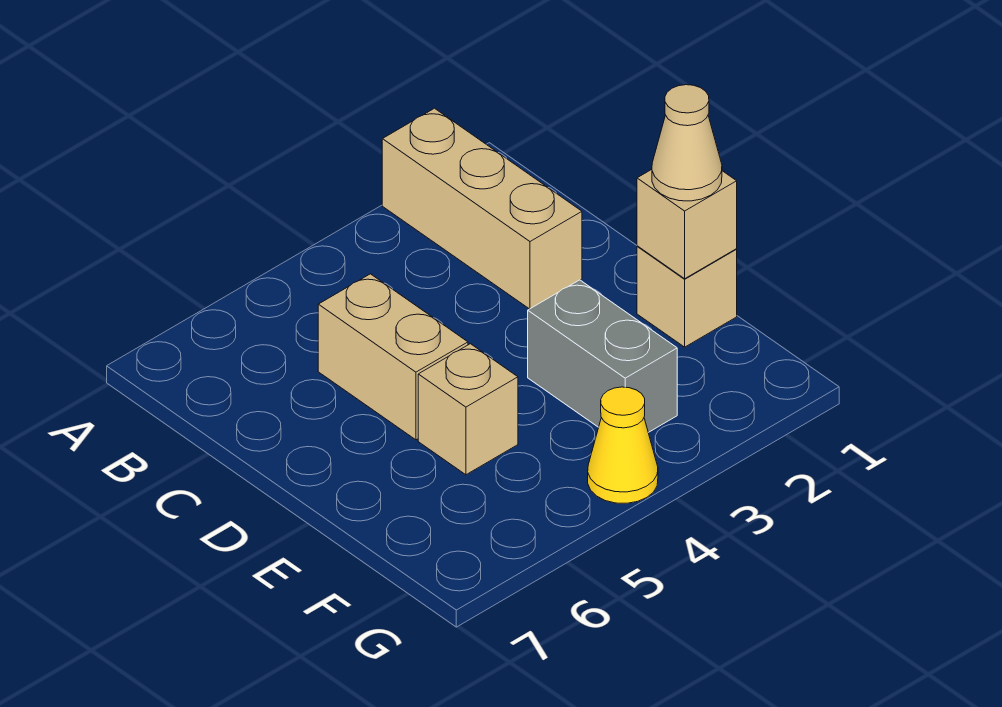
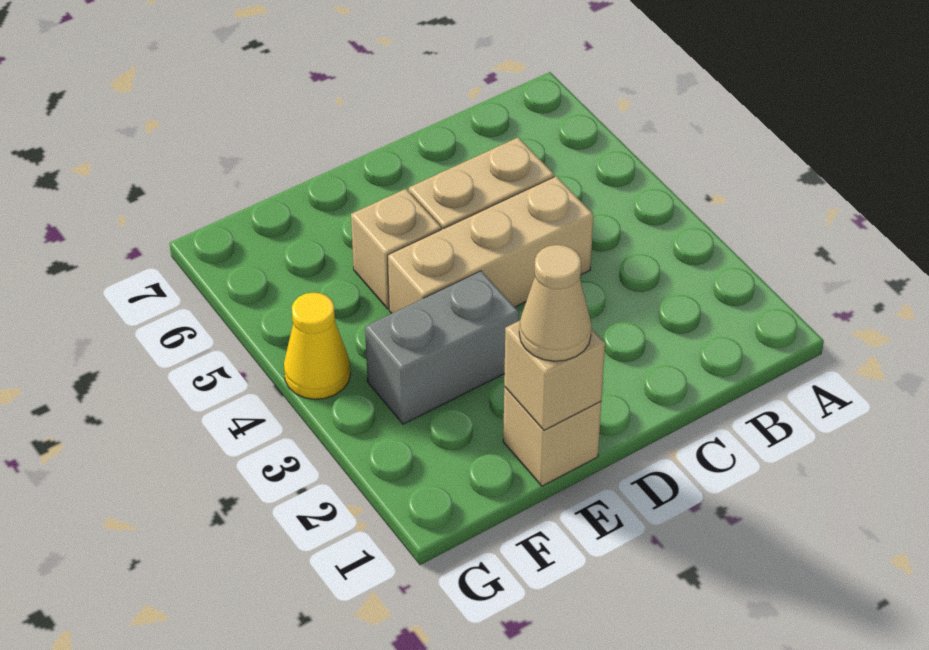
tan 1x3 brick [382,108,582,309] -> tan 1x3 brick moved to [388,176,593,314]

